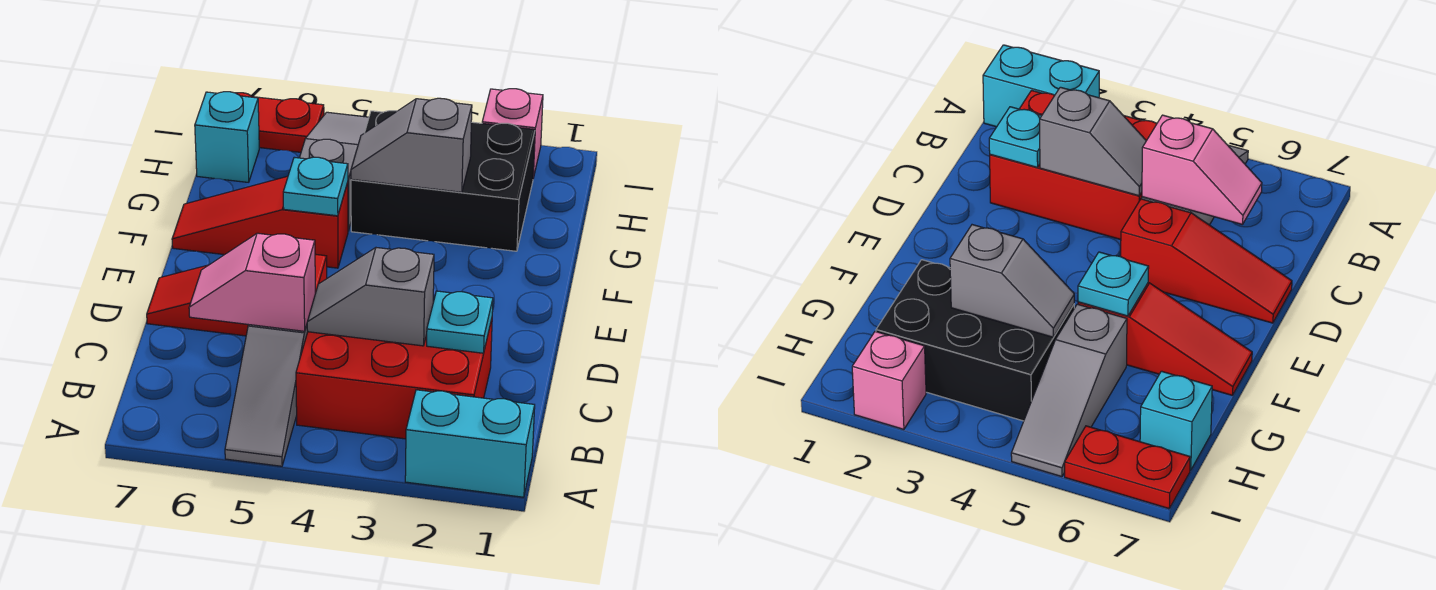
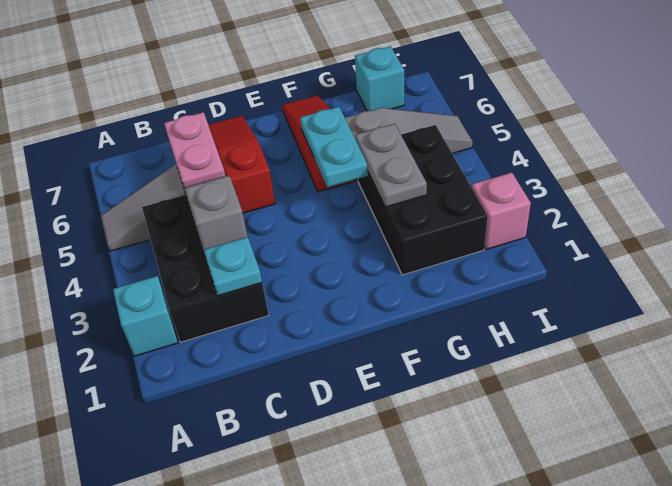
cyan 1x2 brick [405,390,535,497] -> cyan 1x1 brick [113,276,178,356]
red 2x3 brick [296,319,492,439] -> black 2x3 brick [142,195,269,342]
pink 1x2 slope [189,233,316,331] -> pink 1x2 plate [164,112,225,188]
cyan 1x1 plate [283,157,348,216] -> cyan 1x2 plate [300,107,368,187]
grey 1x2 slope [351,98,472,192] -> grey 1x2 plate [355,124,427,207]
red 1x2 plate [236,93,324,152] -> none

